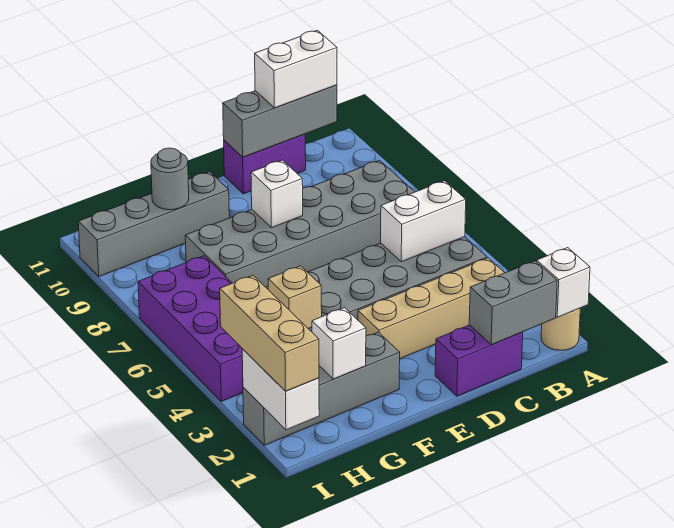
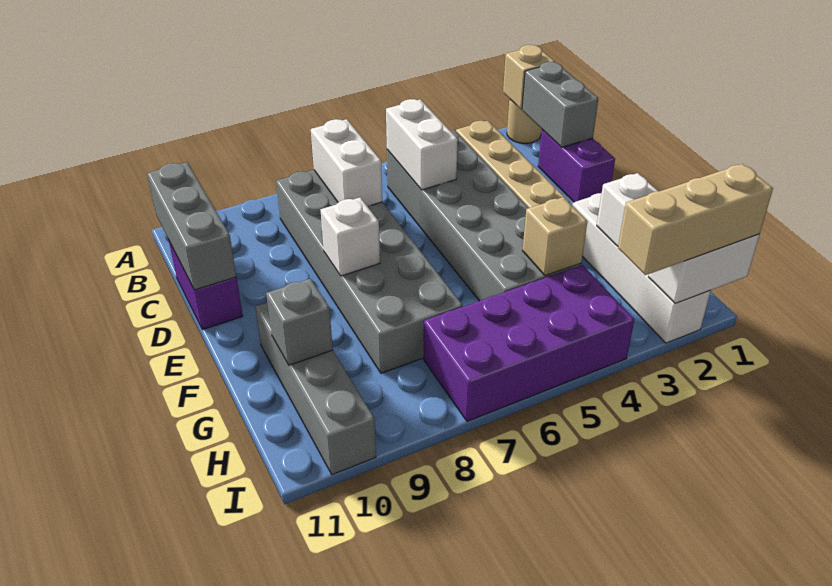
white 1x1 brick [537,248,590,317] -> tan 1x1 brick [503,45,555,109]
white 1x2 brick [255,30,337,108] -> white 1x2 brick moved to [311,119,382,206]
grey 1x4 brick [243,332,400,445] -> white 1x4 brick [572,193,711,343]
grey 1x1 round brick [151,148,189,210] -> grey 1x1 brick [266,279,333,365]

